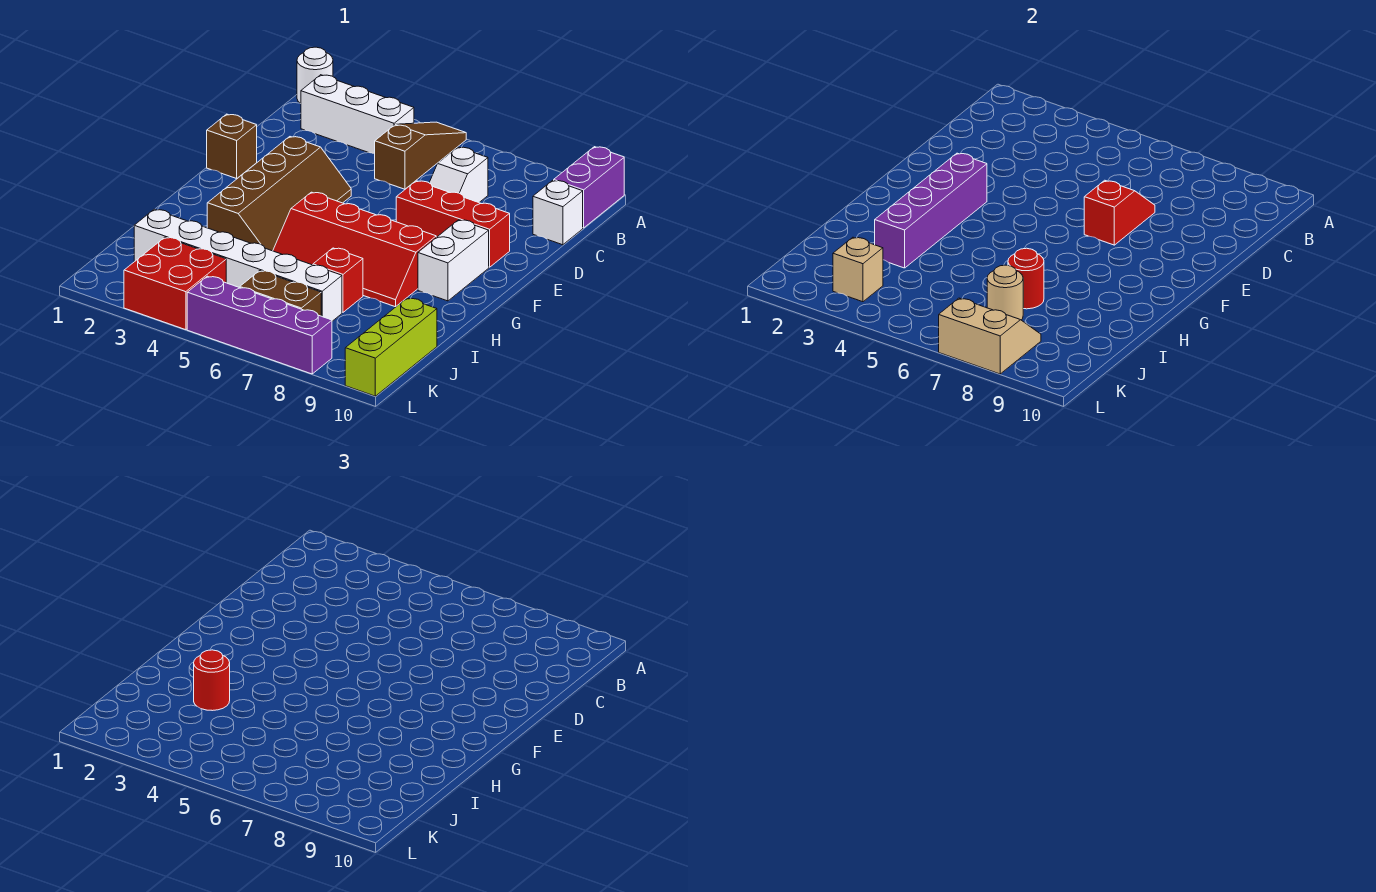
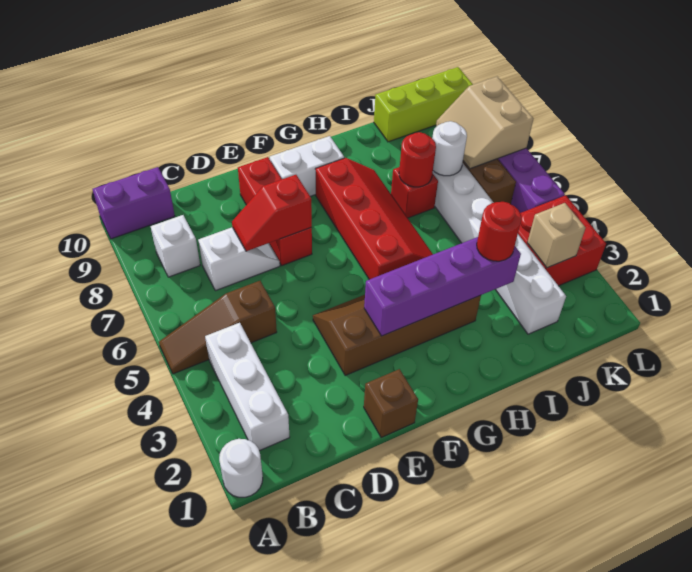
white 1x1 brick [533,180,583,245] -> white 1x1 brick moved to [151,215,200,277]
tan 1x1 round brick [987,265,1023,320] -> white 1x1 round brick [432,121,467,176]

